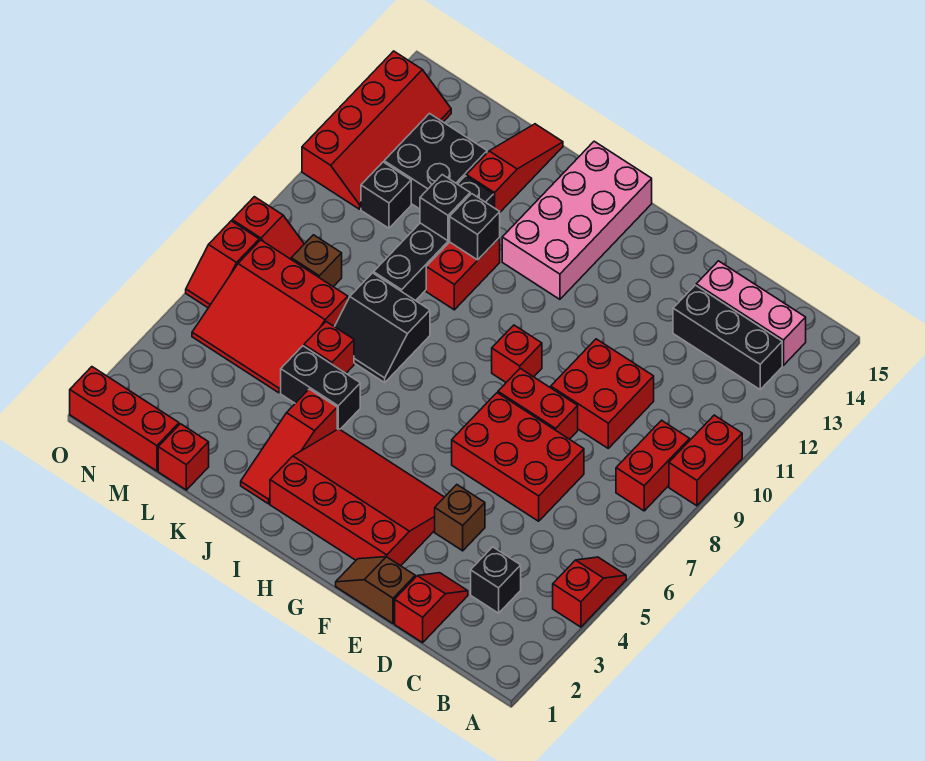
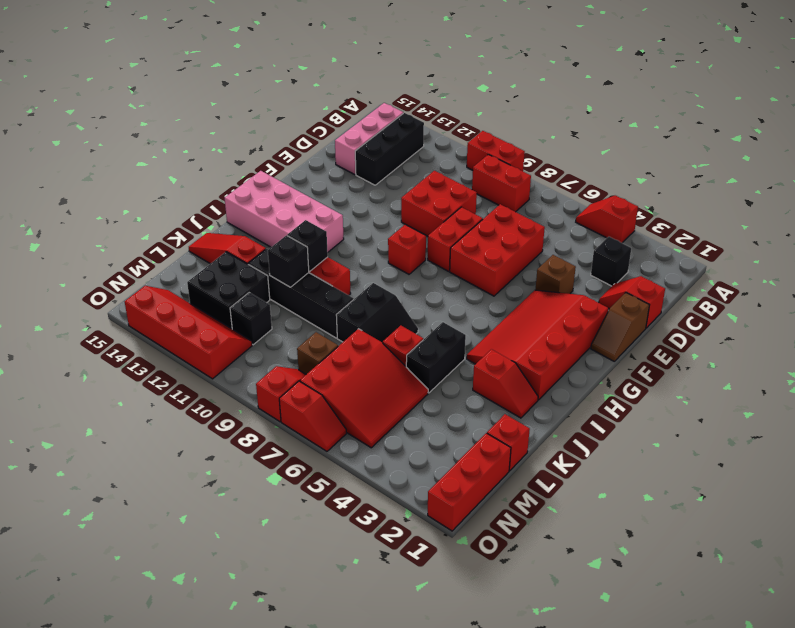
red 1x3 slope [241,389,337,504] -> red 1x2 slope [473,349,538,418]

